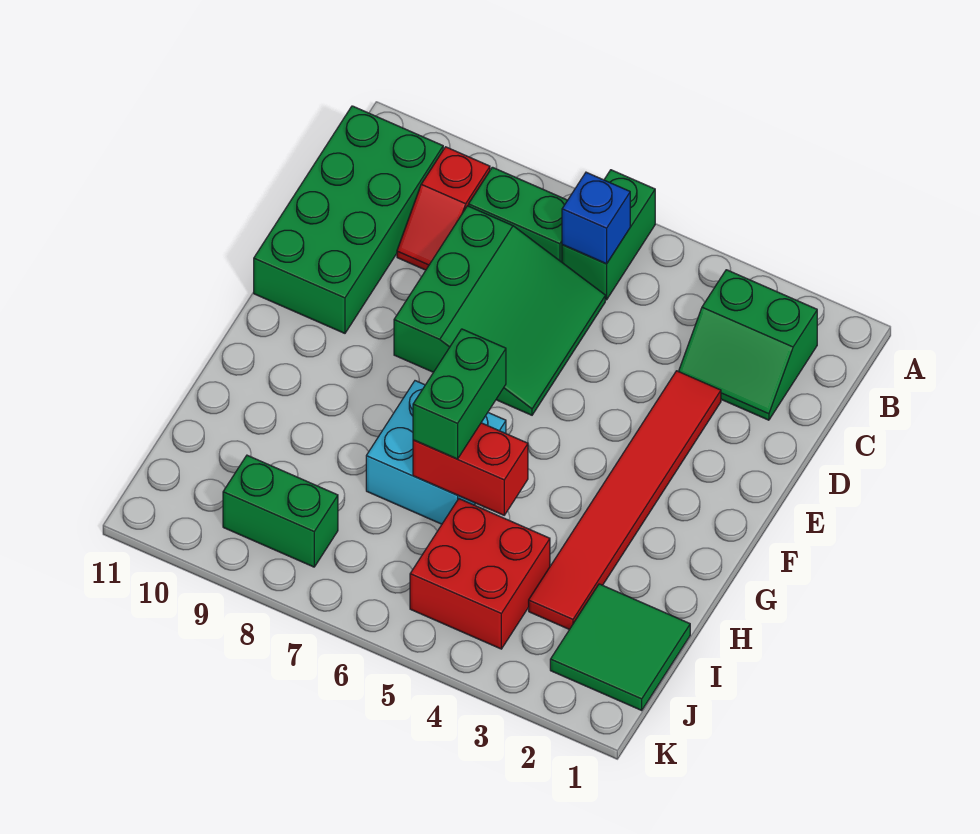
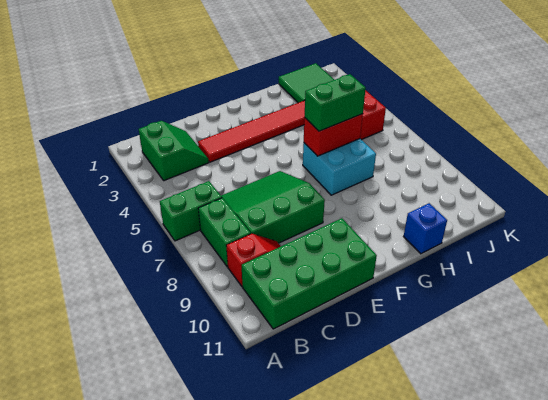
blue 1x1 brick [562,172,630,264] -> blue 1x1 brick moved to [404,203,447,254]
red 1x2 brick [413,423,528,515] -> red 1x2 brick turned to [304,114,363,156]
green 1x2 brick [223,455,338,567] -> none

